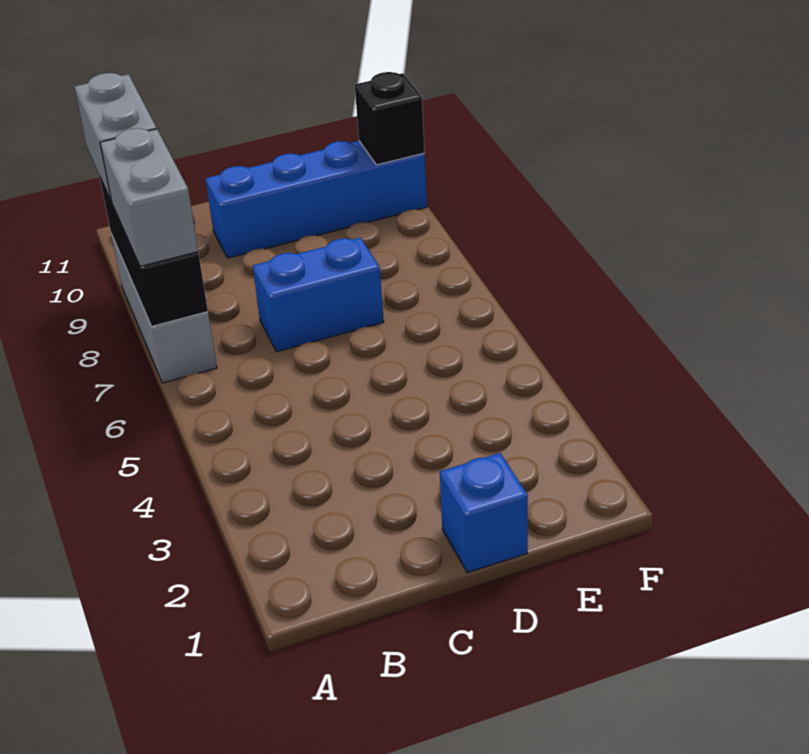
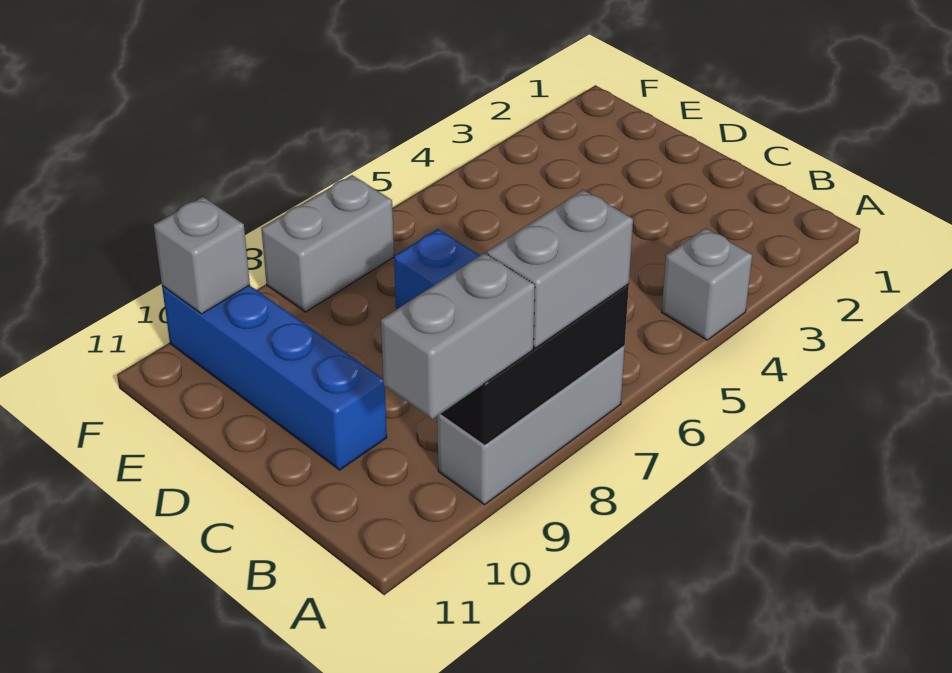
none -> grey 1x1 brick [662,228,752,340]
blue 1x1 brick [440,453,528,573] -> none
none -> grey 1x2 brick [261,175,394,312]
black 1x1 brick [355,72,425,165] -> grey 1x1 brick [154,197,250,314]

